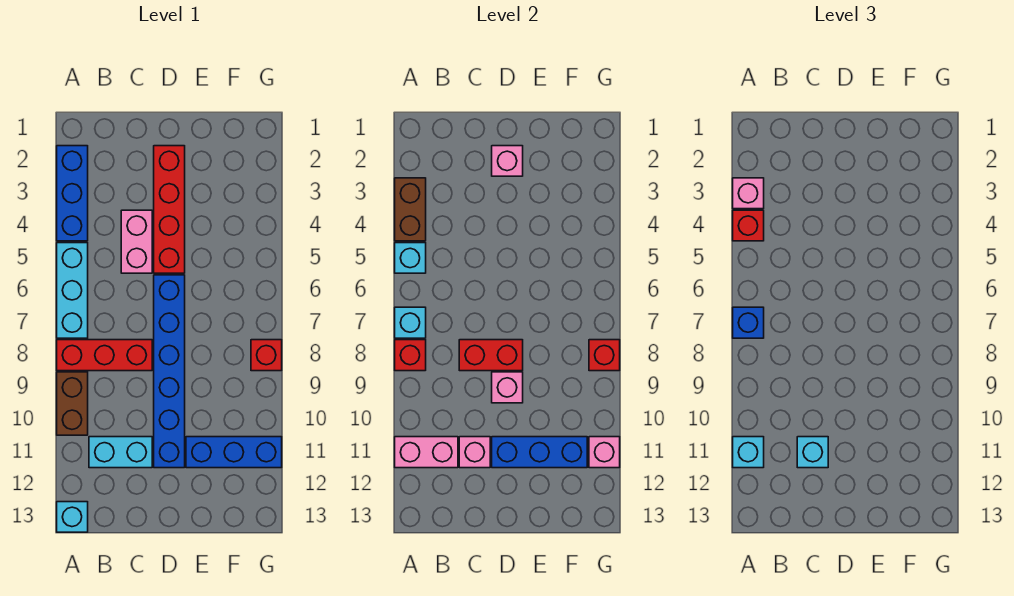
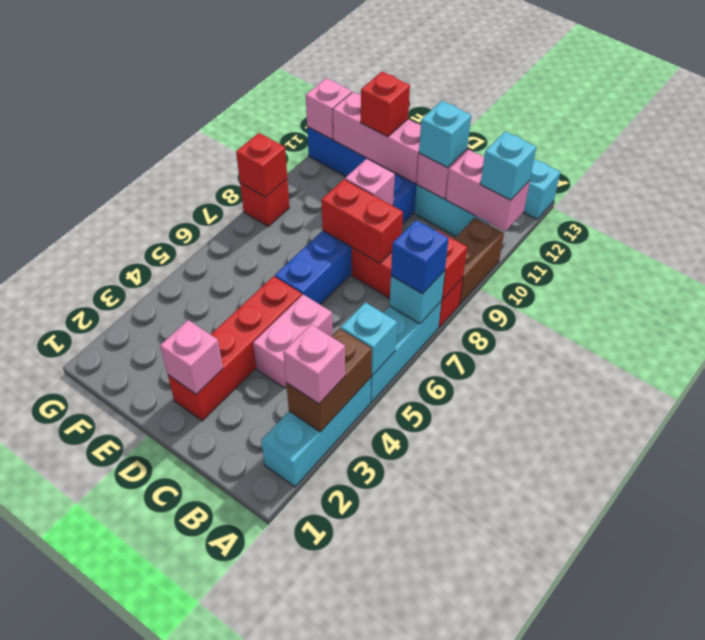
blue 1x3 brick [57,146,88,241] -> cyan 1x3 brick [261,378,371,487]
red 1x1 brick [733,210,764,241] -> red 1x1 brick moved to [361,72,410,137]
blue 1x3 brick [492,437,587,468] -> pink 1x3 brick [333,92,421,183]

